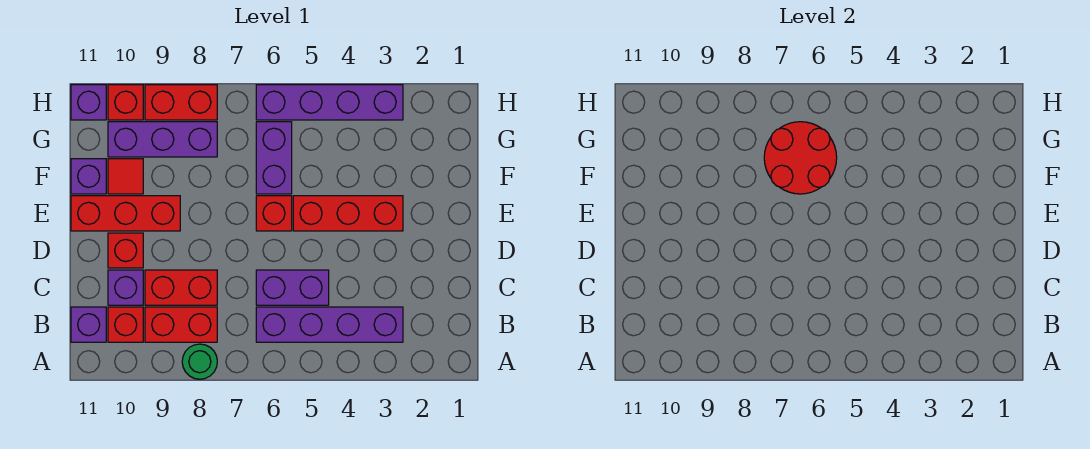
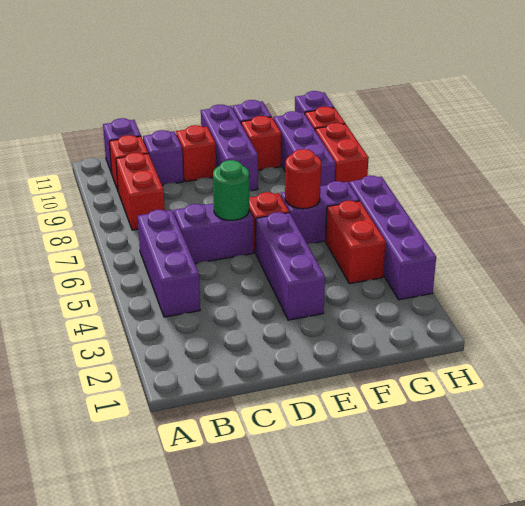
green 1x1 round brick [182,344,217,379] -> green 1x1 round brick moved to [213,160,249,220]
purple 1x4 brick [256,307,403,342] -> purple 1x3 brick [138,210,200,317]
purple 1x2 brick [256,270,329,305] -> purple 1x2 brick turned to [174,203,254,263]
red 1x2 brick [145,270,217,305] -> red 1x2 brick moved to [326,201,386,284]
red 1x3 brick [293,196,403,231] -> purple 1x3 brick [256,212,325,320]
red 1x3 brick [71,196,180,231] -> purple 1x3 brick [201,105,258,191]
red 2x2 round brick [764,122,837,194] -> red 1x1 round brick [285,149,321,209]
red 1x1 tile [108,159,143,194] -> red 1x1 brick [241,116,281,170]

